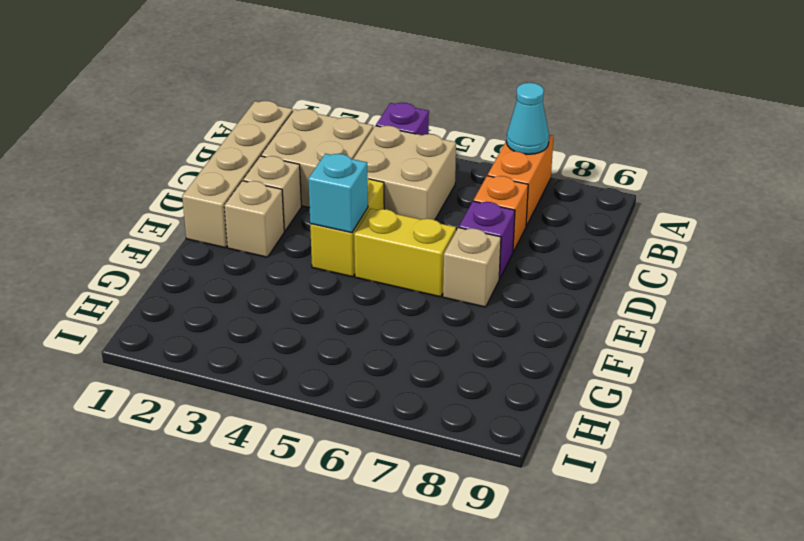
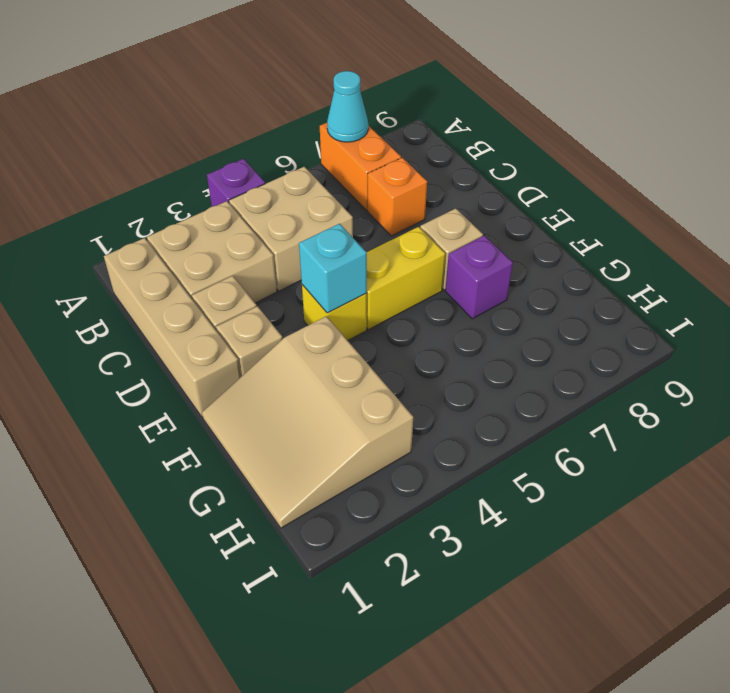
yellow 1x2 brick [310,178,384,277] -> yellow 1x1 brick [302,285,367,340]
purple 1x1 brick [459,201,515,279] -> purple 1x1 brick moved to [445,236,513,319]
none -> tan 3x3 slope [202,316,413,528]

